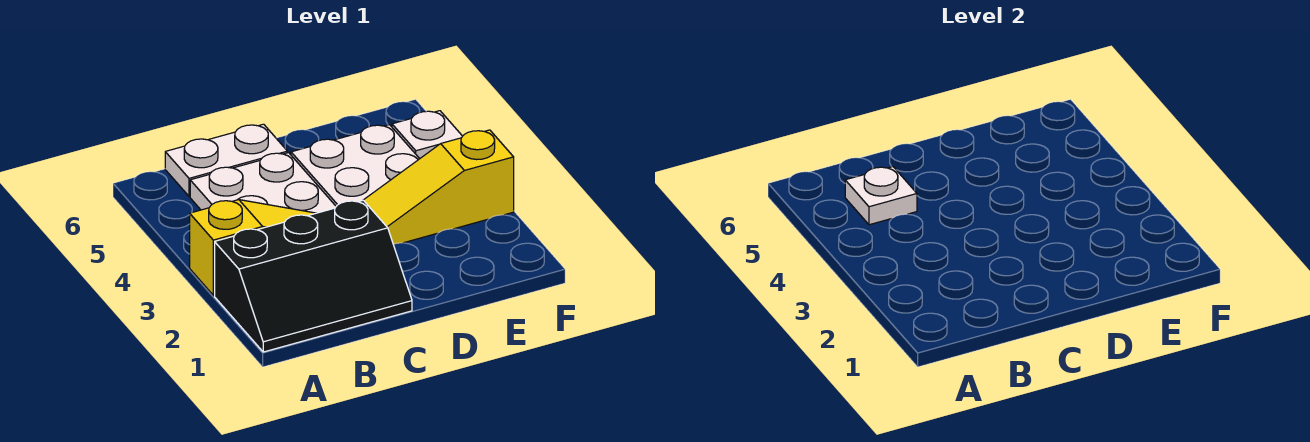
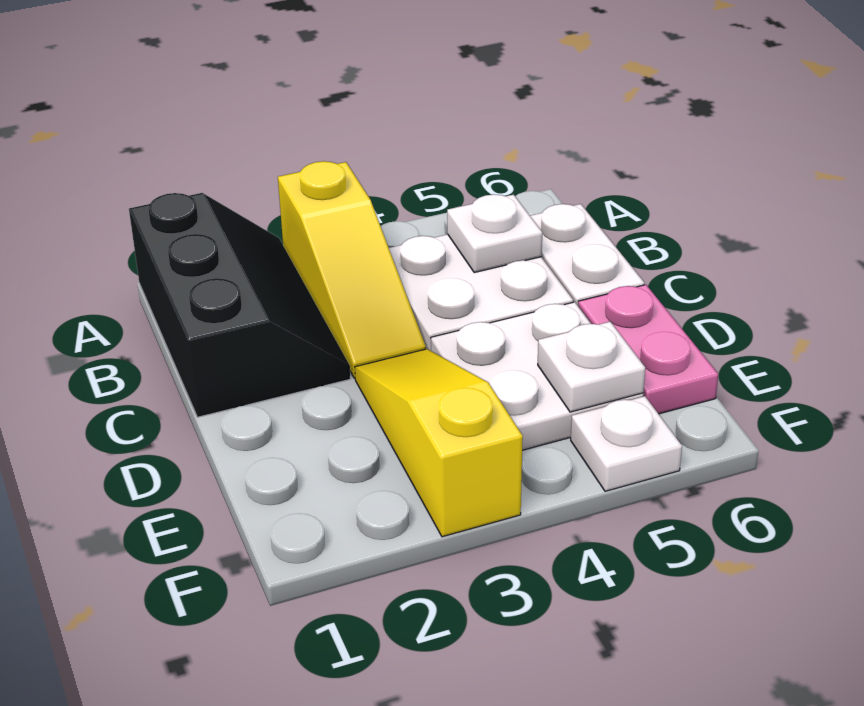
black 2x3 slope [215,200,412,352] -> black 2x3 slope turned to [129,193,351,417]
none -> pink 1x2 plate [578,285,718,414]
none -> white 1x1 plate [538,322,645,412]

